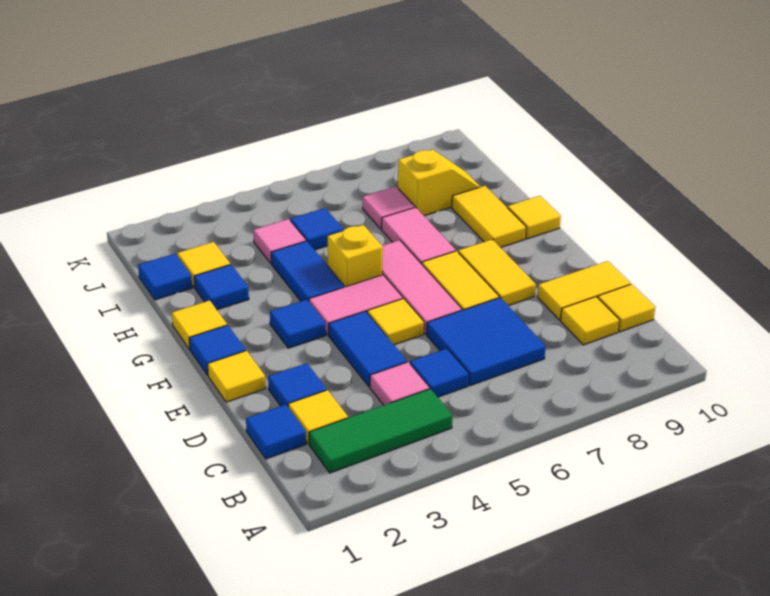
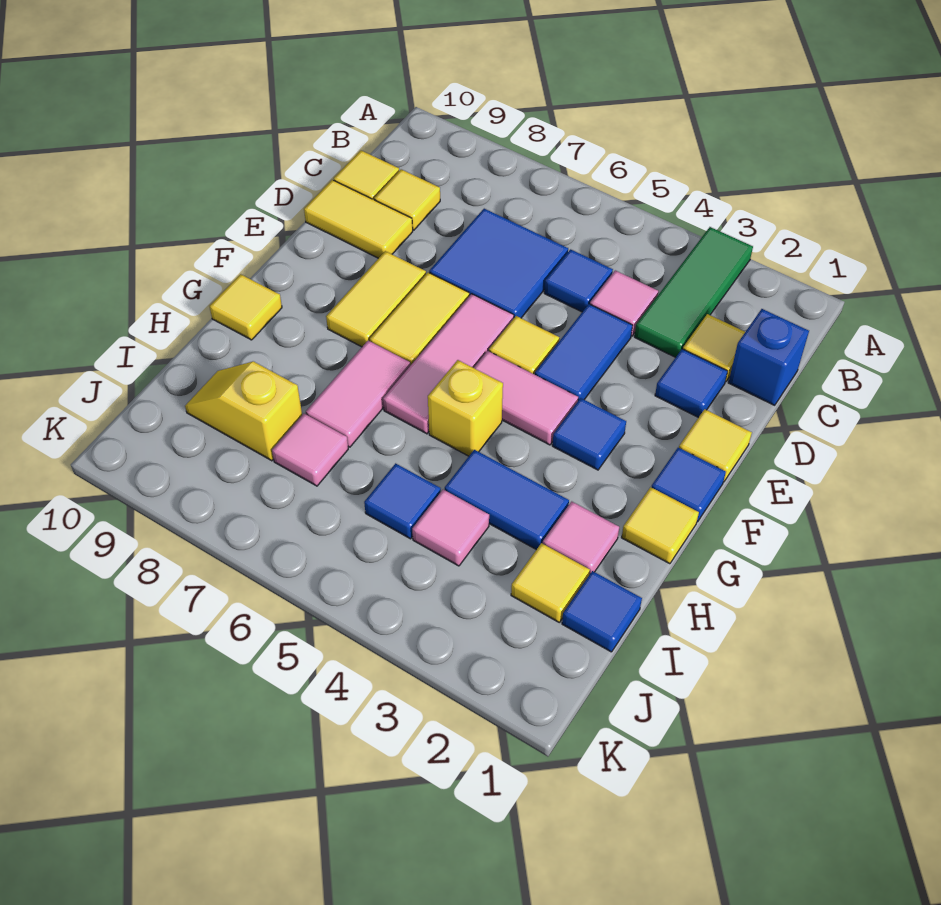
green 1x3 tile [309,389,453,473] -> green 1x3 tile turned to [634,227,753,357]
blue 1x1 tile [246,405,306,459] -> blue 1x1 brick [728,309,809,405]
blue 1x2 tile [271,241,344,301] -> blue 1x2 tile turned to [445,450,569,550]
yellow 1x2 tile [452,186,526,248] -> none
blue 1x1 tile [194,265,249,310] -> pink 1x1 tile [543,502,619,575]

